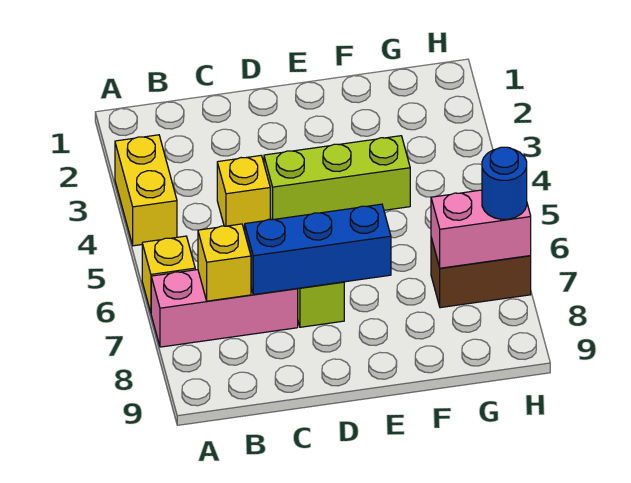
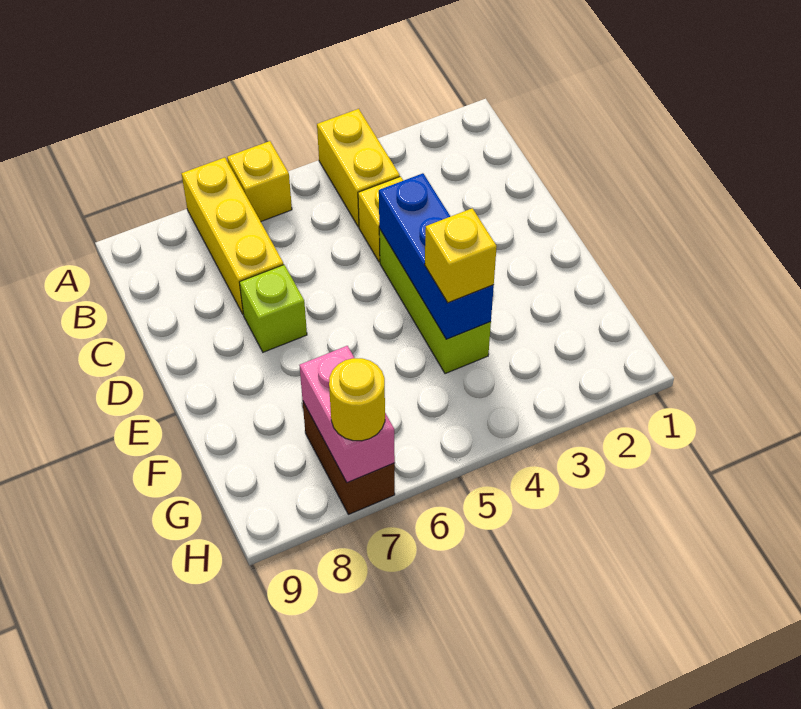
yellow 1x2 brick [115,135,177,246] -> yellow 1x2 brick turned to [317,109,400,227]
pink 1x3 brick [151,270,298,347] -> yellow 1x3 brick [181,158,284,315]
yellow 1x1 brick [198,224,251,301] -> yellow 1x1 brick moved to [425,208,497,303]
blue 1x3 brick [245,204,391,295] -> blue 1x3 brick moved to [379,173,494,339]
blue 1x1 round brick [482,147,527,219] -> yellow 1x1 round brick [329,358,385,441]

